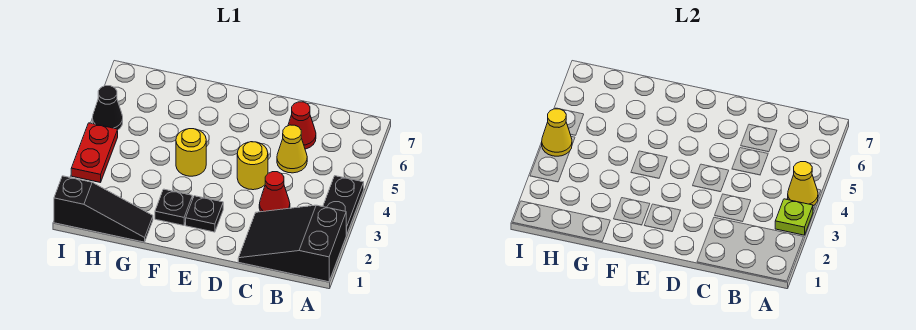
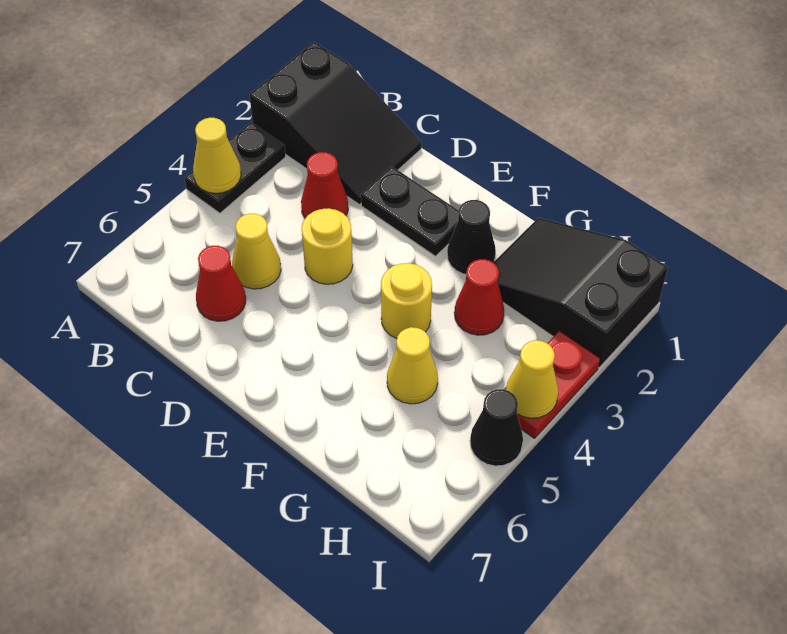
lime 1x1 plate [775,199,813,235] -> none
black 1x1 plate [186,196,223,232] -> black 1x2 plate [361,167,459,256]
black 1x1 plate [155,189,192,225] -> black 1x1 cone [447,200,496,274]
black 1x3 slope [54,176,153,242] -> black 2x3 slope [493,218,668,368]
none -> red 1x1 cone [454,259,504,335]
none -> yellow 1x1 cone [387,327,438,404]

